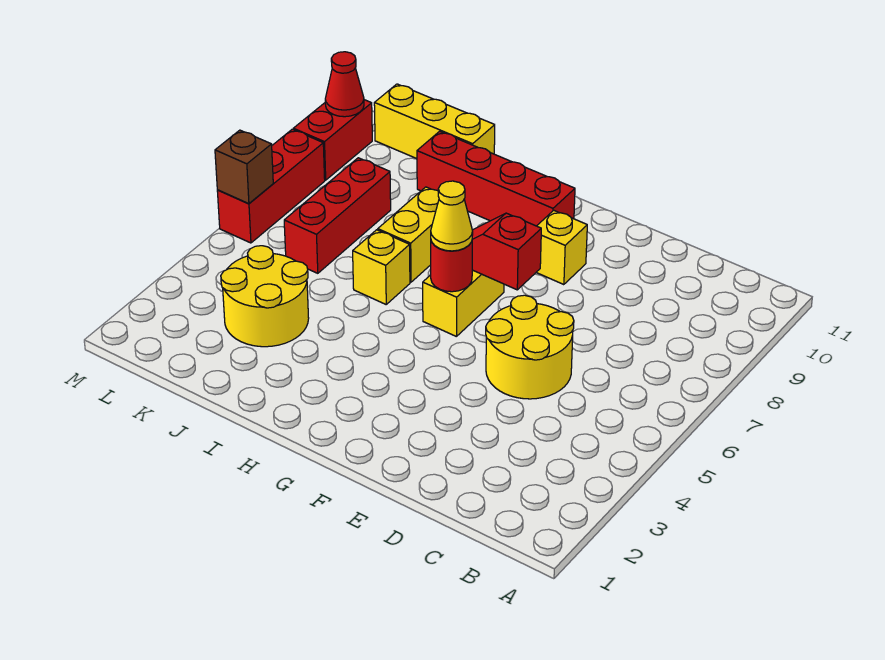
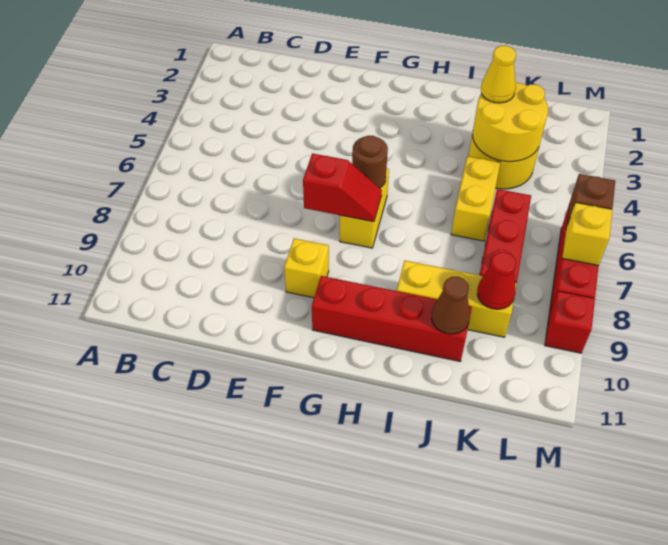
yellow 2x2 round brick [486,295,574,399] -> yellow 2x2 round brick moved to [472,82,548,162]
red 1x1 round brick [431,241,472,292] -> brown 1x1 round brick [352,136,388,188]
yellow 1x1 cone [431,181,473,251] -> yellow 1x1 cone moved to [481,46,516,103]
yellow 1x1 brick [353,230,410,304] -> yellow 1x1 brick moved to [562,202,612,266]
yellow 1x2 brick [378,187,439,282] -> yellow 1x2 brick moved to [451,156,500,241]
none -> brown 1x1 cone [431,277,470,334]
yellow 1x3 brick [374,84,495,159] -> yellow 1x3 brick moved to [397,261,517,337]
red 1x2 brick [293,100,372,180] -> red 1x1 brick [545,291,595,353]
red 1x1 cone [325,52,364,117] -> red 1x1 cone moved to [477,252,516,309]

